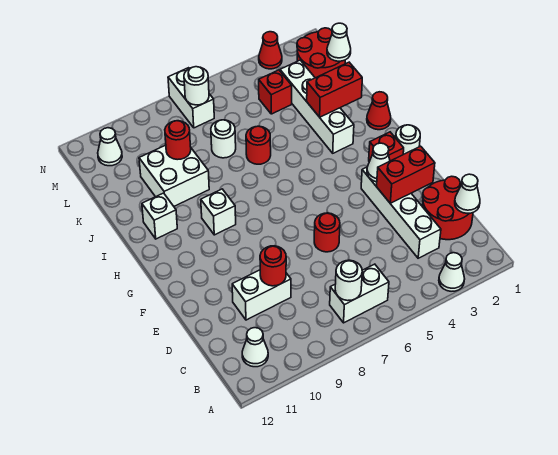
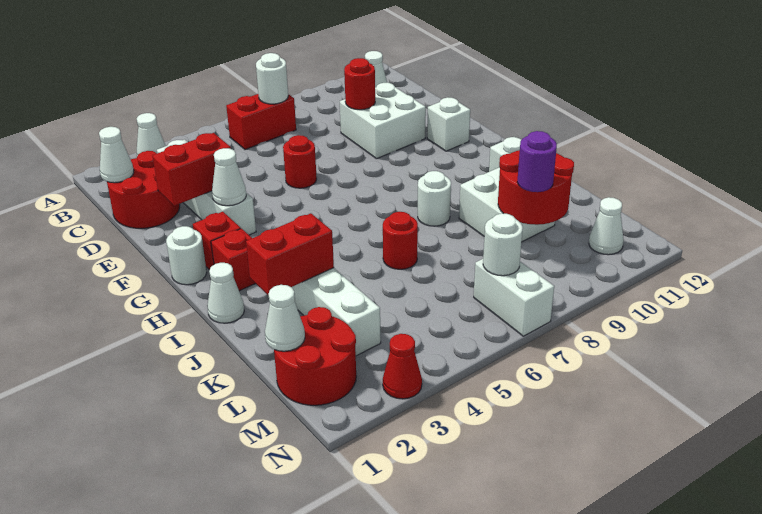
white 1x2 brick [330,264,389,323] -> red 1x2 brick [226,94,296,150]
white 1x2 brick [232,270,291,320] -> white 2x2 brick [340,83,426,159]
white 1x1 brick [201,189,236,235] -> white 1x1 brick moved to [427,97,470,151]
red 1x1 cone [367,92,391,130] -> white 1x1 cone [207,263,244,323]
white 1x1 round brick [211,120,236,158] -> white 1x1 round brick moved to [418,171,451,226]
red 1x1 round brick [165,121,191,160] -> red 2x2 round brick [498,150,574,225]
red 1x1 brick [259,70,292,114] -> red 1x1 brick moved to [211,229,256,291]
none -> purple 1x1 round brick [517,131,557,192]

